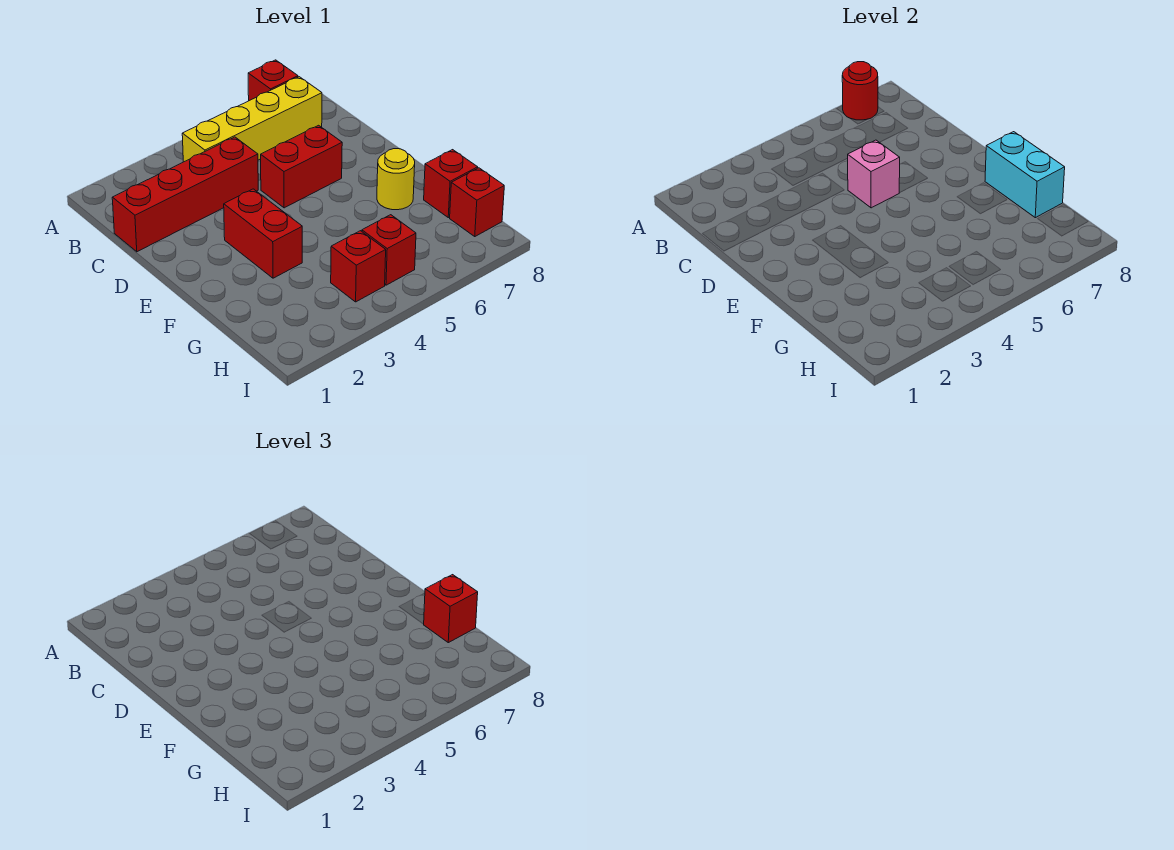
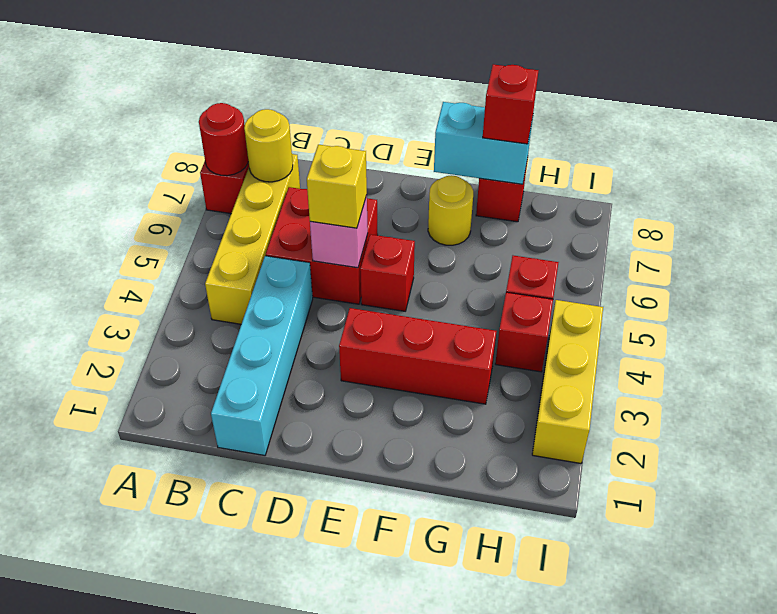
none -> yellow 1x1 round brick [244,109,293,182]
red 1x4 brick [112,137,258,252] -> cyan 1x4 brick [211,256,313,455]
red 1x2 brick [261,125,342,208] -> red 2x2 brick [266,187,378,304]
none -> yellow 1x1 brick [307,145,367,228]
red 1x2 brick [224,189,302,278] -> red 1x3 brick [339,308,497,404]
red 1x1 brick [450,168,504,236] -> red 1x1 brick moved to [360,234,415,311]
none -> yellow 1x3 brick [532,300,603,463]

